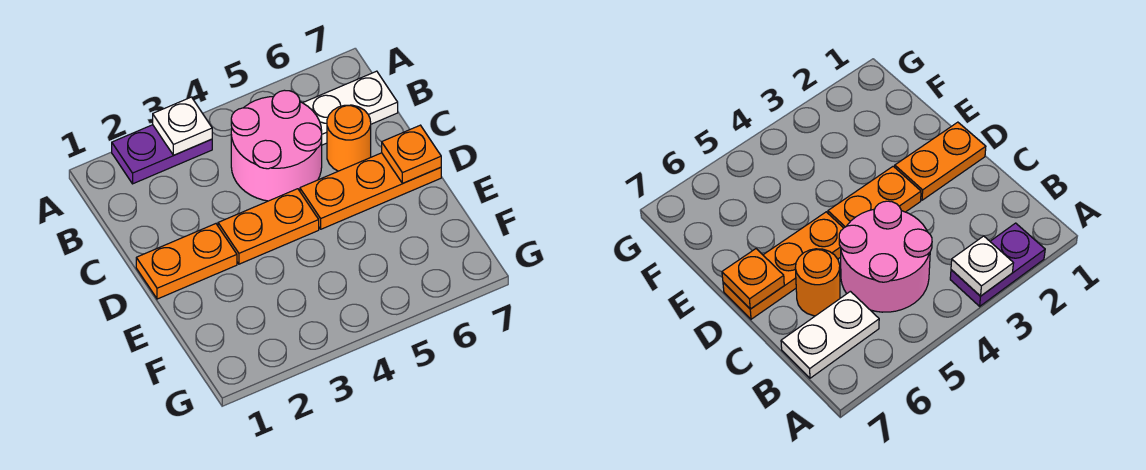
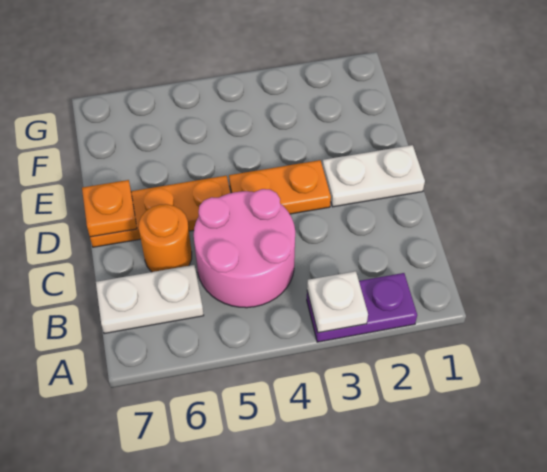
orange 1x2 plate [136,224,237,299] -> white 1x2 plate [322,145,425,207]

